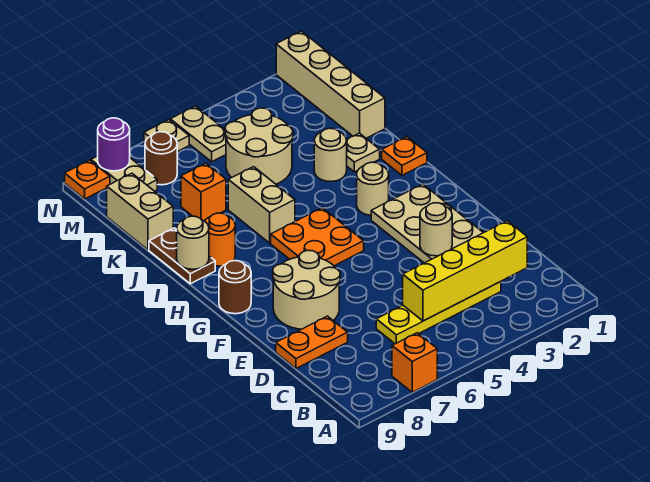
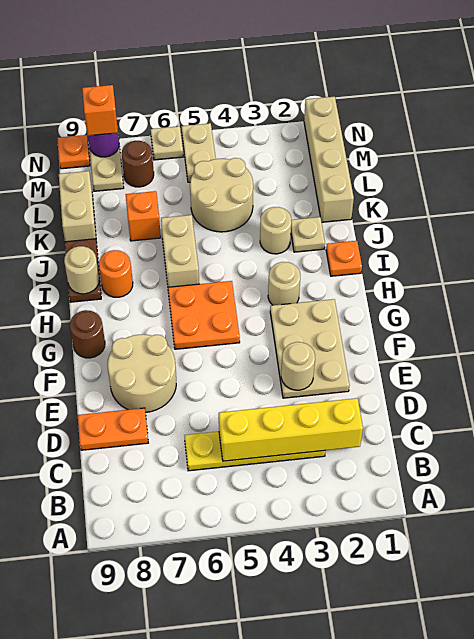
orange 1x1 brick [392,333,437,392] -> orange 1x1 brick moved to [82,85,118,136]

